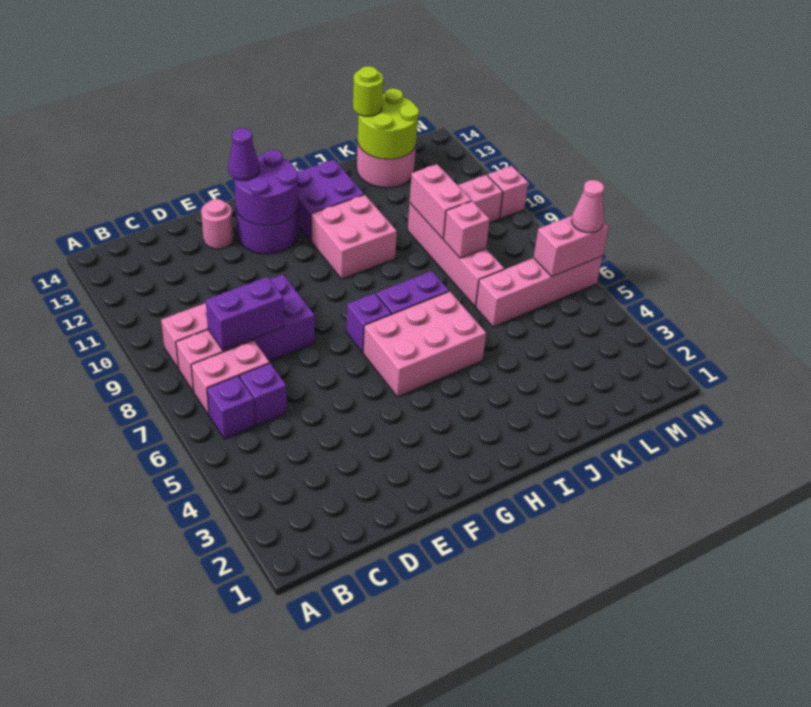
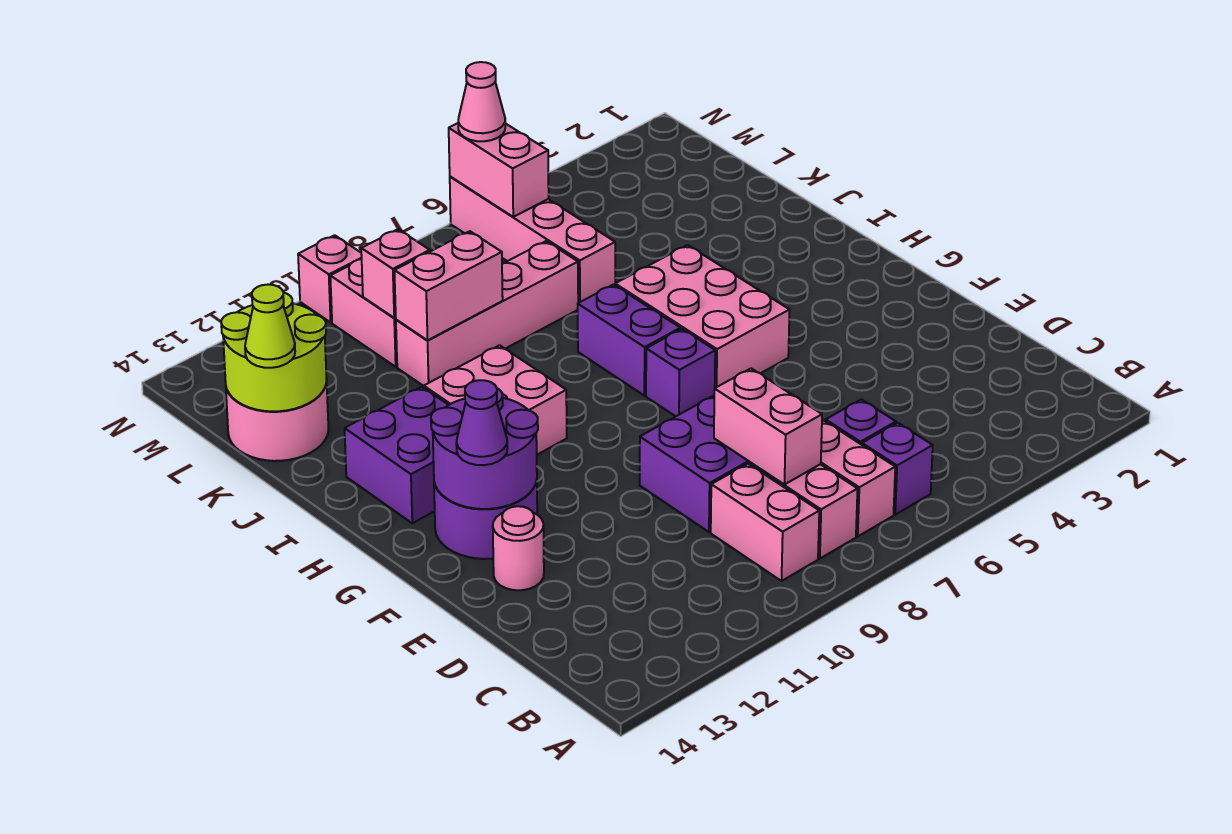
purple 1x2 brick [206,277,284,351] -> pink 1x2 brick [714,369,822,485]
pink 1x1 brick [443,201,490,258] -> pink 1x1 brick moved to [361,229,430,318]
lime 1x1 round brick [353,66,383,116] -> lime 1x1 cone [245,285,295,368]

